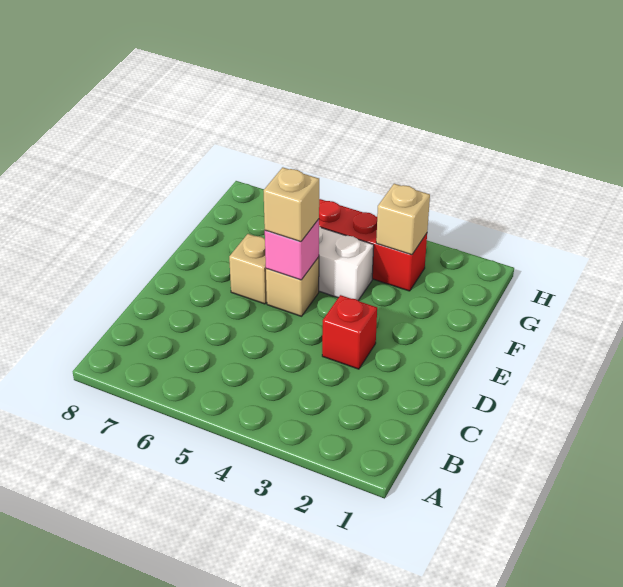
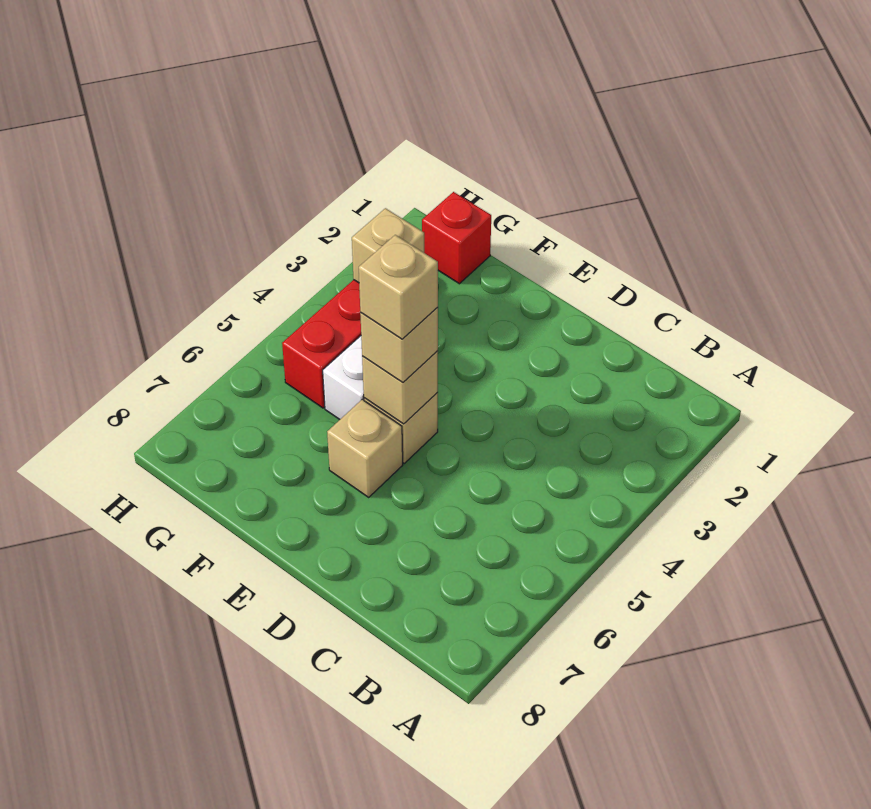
red 1x1 brick [322,295,377,369] -> red 1x1 brick moved to [422,192,491,284]
pink 1x1 brick [265,219,319,280] -> tan 1x1 brick [362,351,438,424]
none -> tan 1x1 brick [359,235,438,339]

